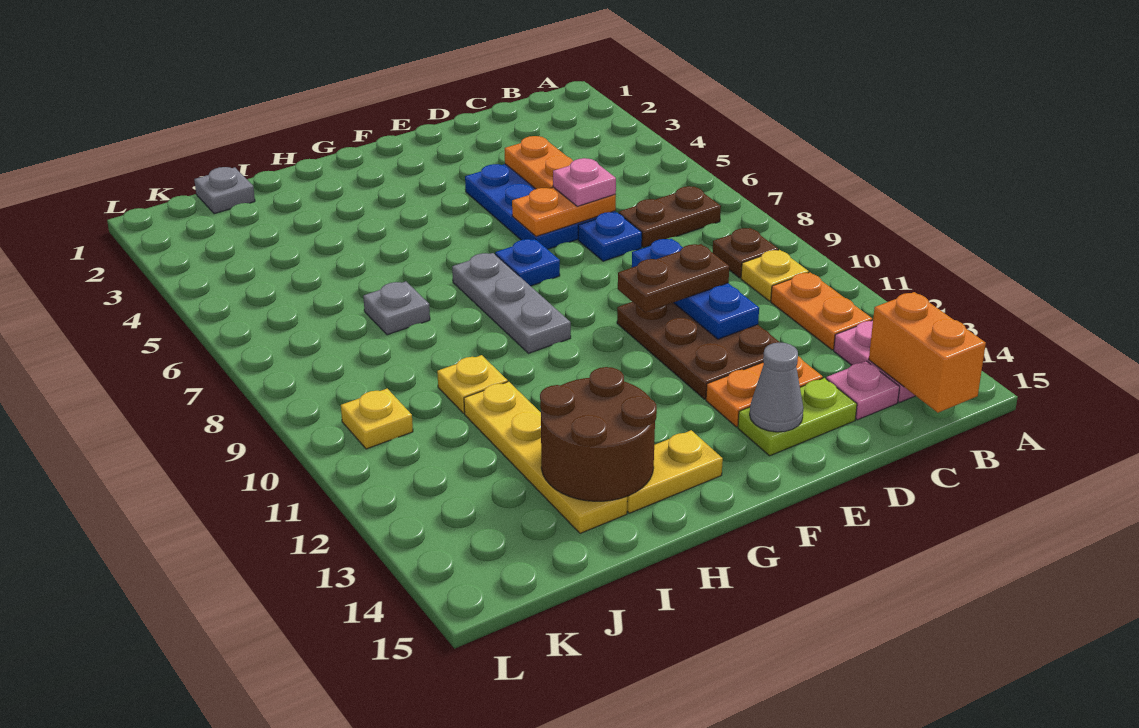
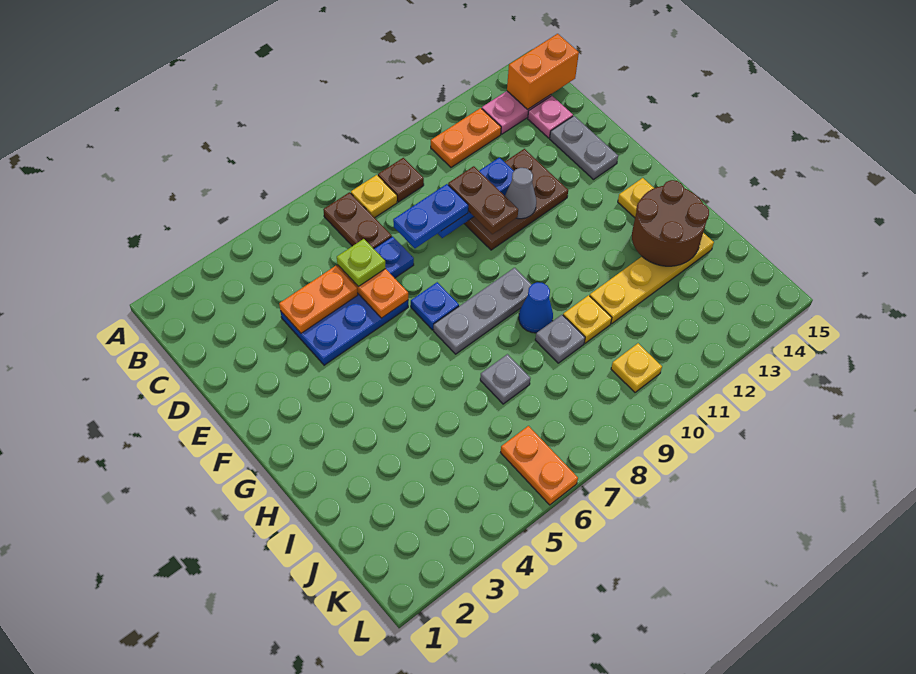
yellow 1x1 plate [741,250,809,301] -> yellow 1x1 plate moved to [351,175,397,218]
pink 1x1 plate [553,158,616,206] -> lime 1x1 plate [337,239,386,286]
none -> blue 1x2 plate [393,184,468,248]
orange 1x2 plate [706,356,823,427] -> orange 1x2 plate moved to [501,426,578,505]
lime 1x2 plate [738,378,857,456] -> grey 1x2 plate [550,116,618,180]
grey 1x1 cone [750,343,803,432] -> grey 1x1 cone moved to [505,168,536,219]
none -> blue 1x1 cone [519,282,553,333]
grey 1x1 plate [194,167,255,214] -> grey 1x1 plate moved to [535,315,585,363]

